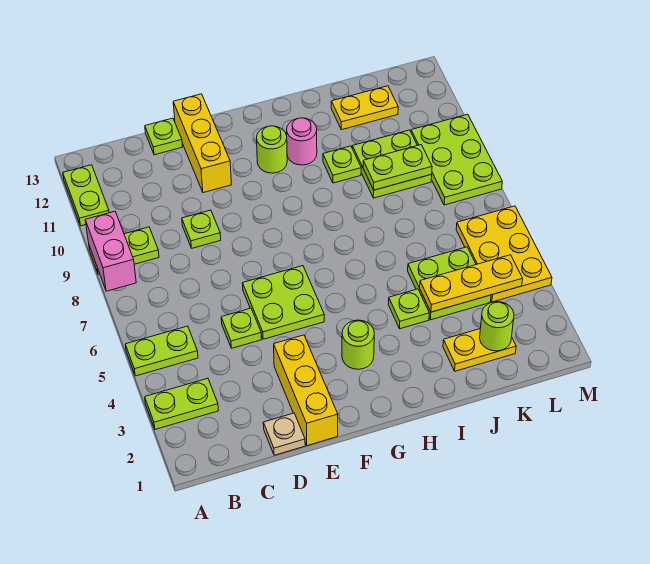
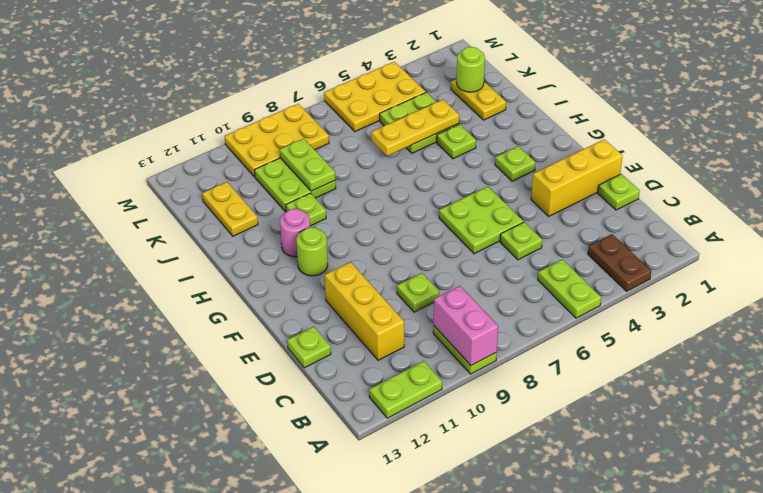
lime 1x2 plate [145,378,218,429] -> brown 1x2 plate [588,234,651,291]
pink 1x2 brick [85,211,136,291] -> pink 1x2 brick turned to [434,286,498,366]
tan 1x1 plate [263,413,305,455] -> lime 1x1 plate [598,174,640,210]
yellow 1x3 brick [173,94,231,193] -> yellow 1x3 brick turned to [325,262,404,360]
lime 1x1 round brick [342,320,374,369] -> lime 1x1 plate [495,146,536,181]
yellow 1x3 plate [420,255,523,312] -> yellow 1x3 plate turned to [371,100,459,156]
lime 2x3 plate [411,114,502,205] -> yellow 2x3 plate [224,104,329,177]

